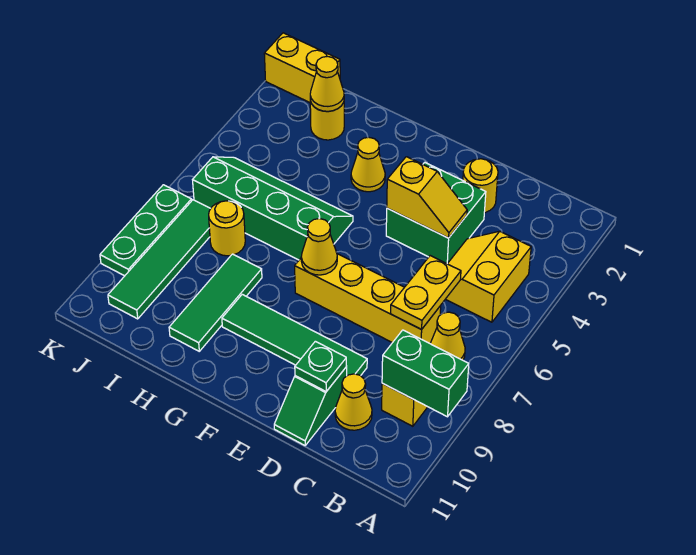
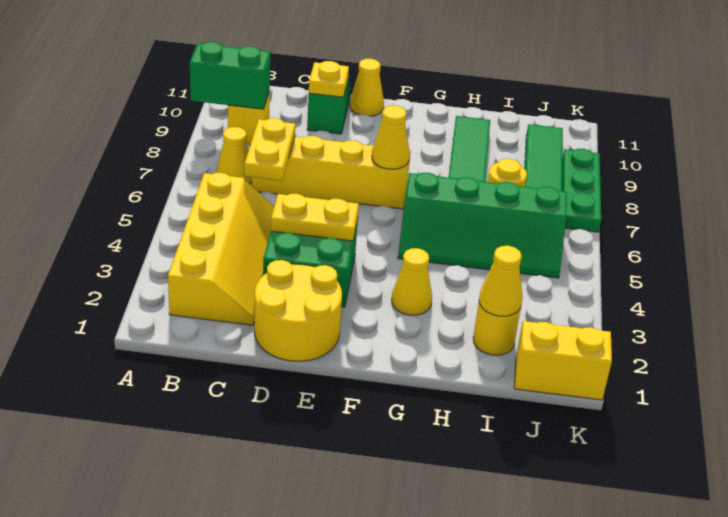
yellow 2x2 slope [446,231,531,322] -> yellow 2x4 slope [168,173,274,325]
yellow 1x1 cone [335,374,372,430] -> yellow 1x1 cone moved to [350,59,384,116]
yellow 1x1 round brick [463,159,498,213] -> yellow 2x2 round brick [254,260,342,361]
yellow 1x2 slope [387,157,467,238] -> yellow 1x2 plate [271,194,359,241]
green 1x4 tile [222,294,367,376] -> none
green 1x1 plate [295,341,346,391] -> yellow 1x1 plate [309,61,349,97]

